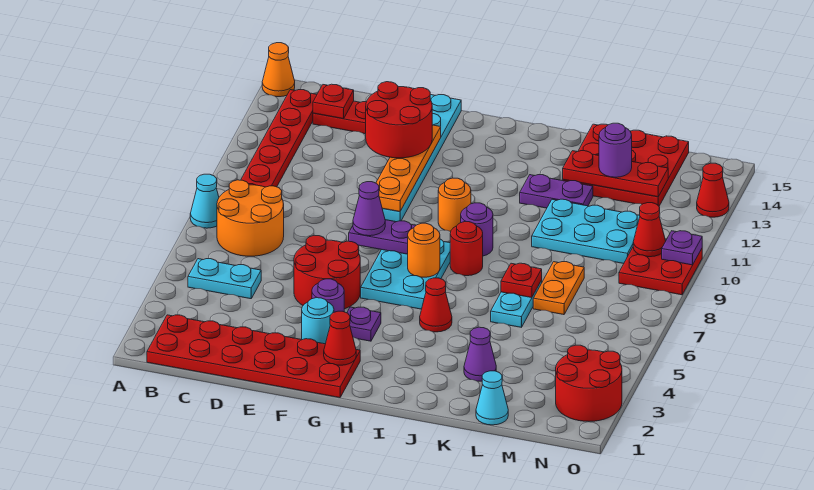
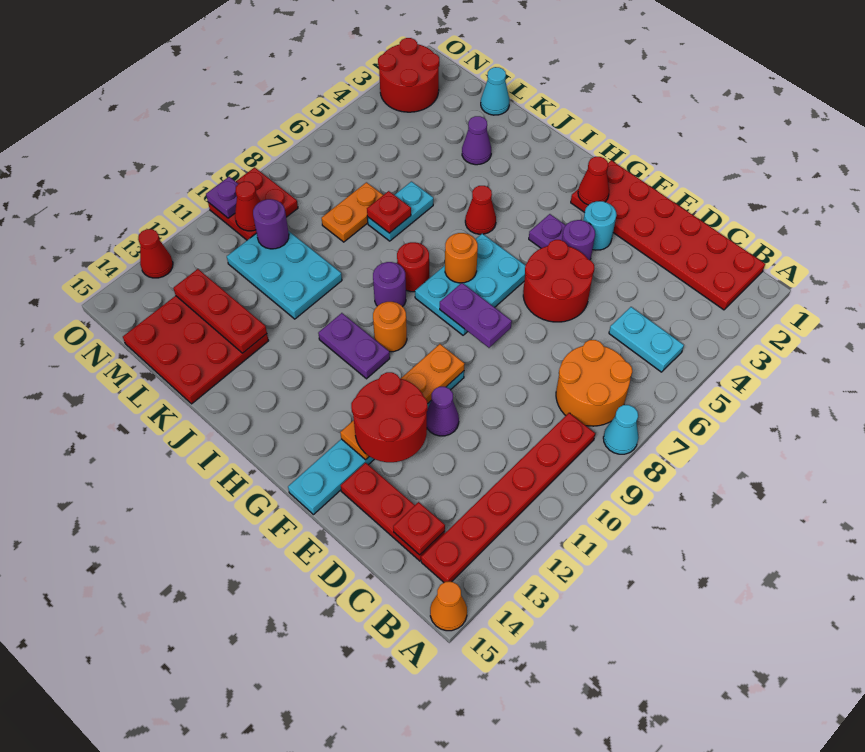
purple 1x1 cone [353,182,385,236] -> purple 1x1 cone moved to [426,387,459,436]
purple 1x2 plate [520,175,593,208] -> purple 1x2 plate moved to [318,313,390,379]
purple 1x1 round brick [599,123,632,177] -> purple 1x1 round brick moved to [253,199,289,249]

